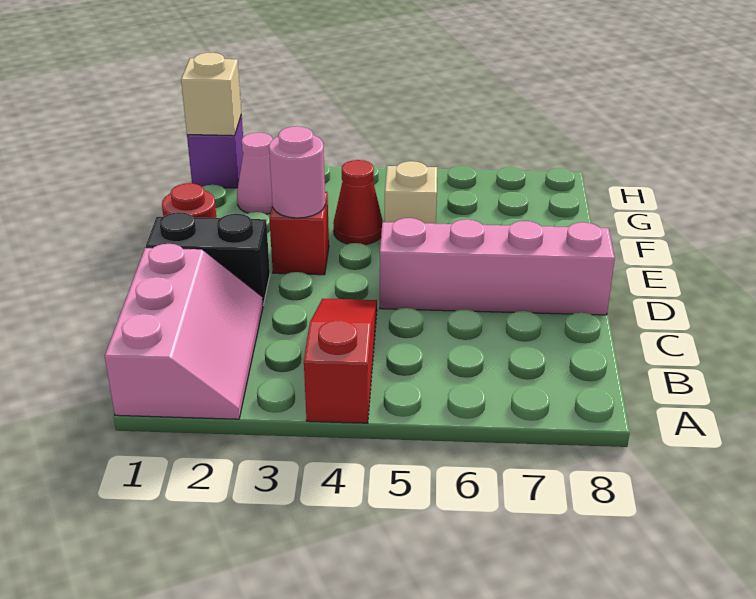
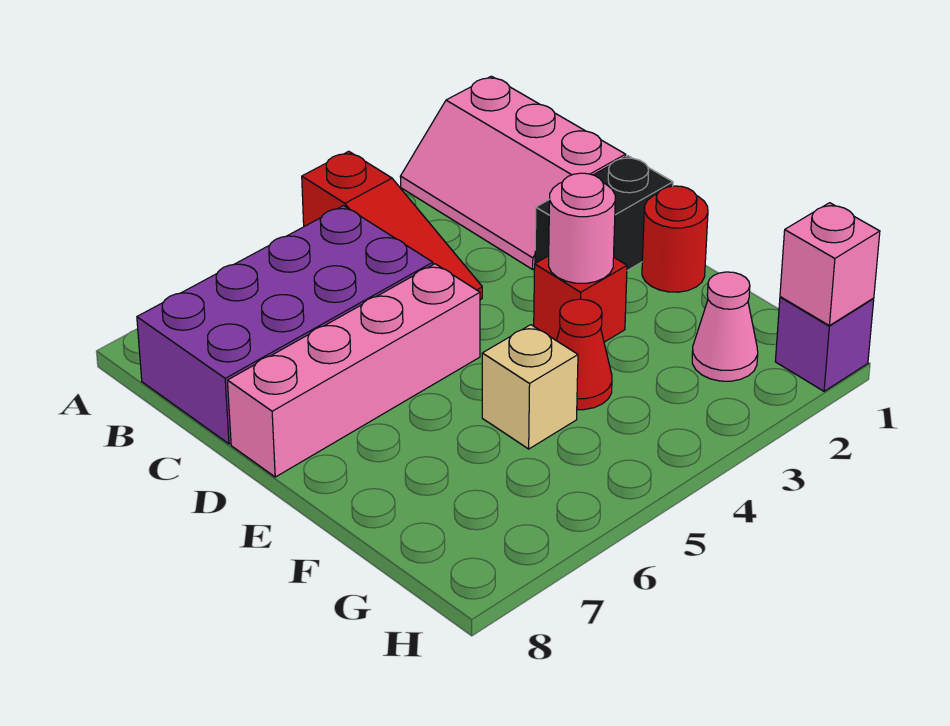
none -> purple 2x4 brick [137,206,433,444]
tan 1x1 brick [181,53,241,136] -> pink 1x1 brick [780,203,880,326]

